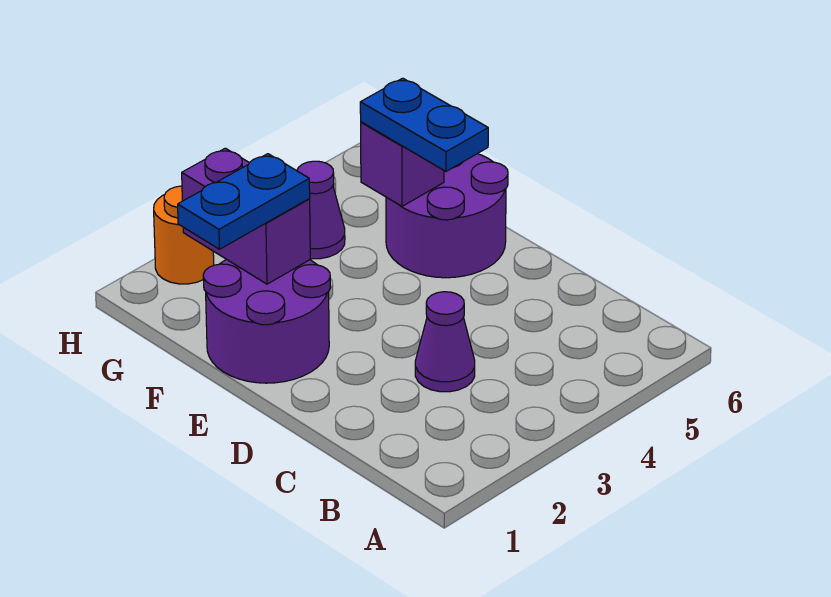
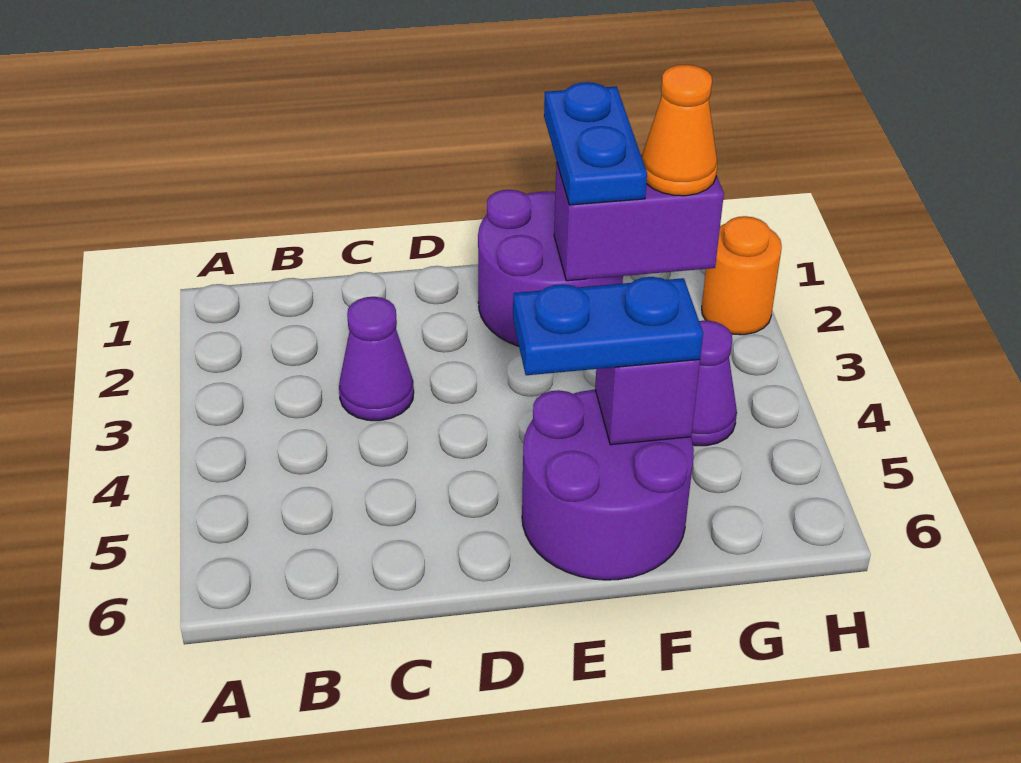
none -> orange 1x1 cone [642,65,717,196]

